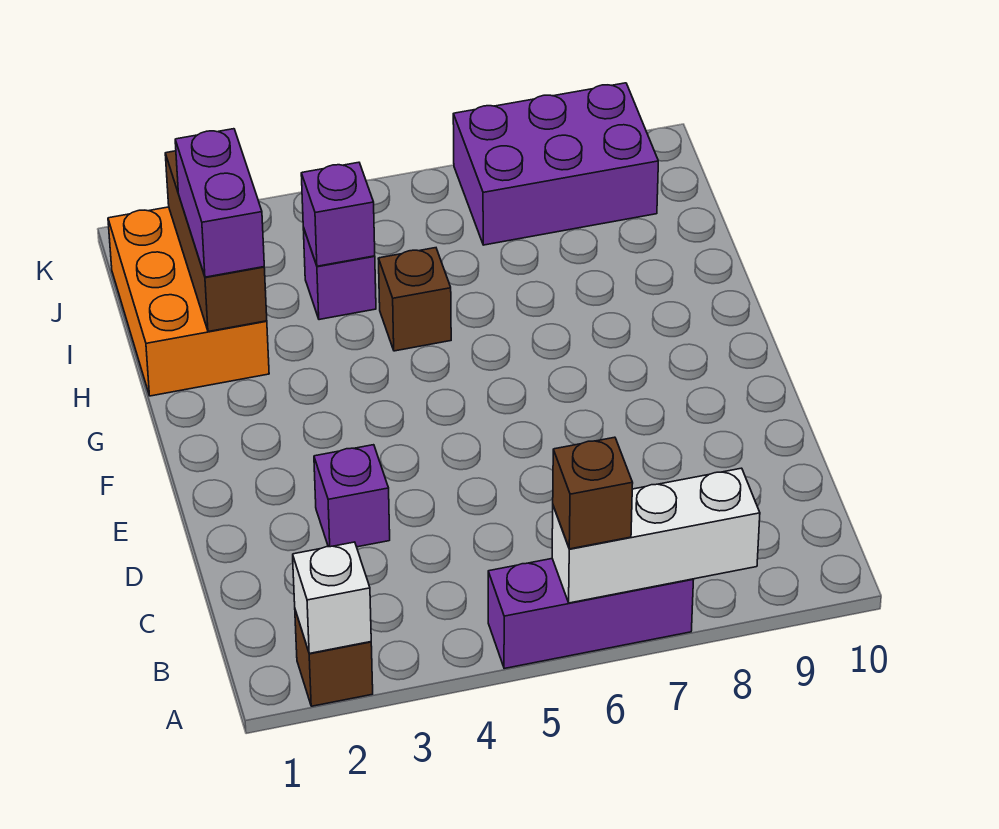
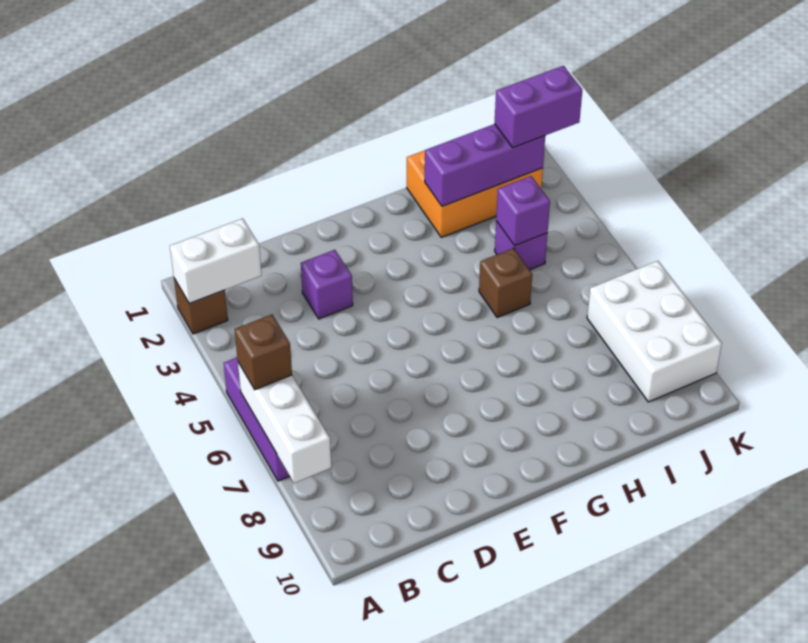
white 1x1 brick [293,542,371,653] -> white 1x2 brick [170,218,262,304]
brown 1x3 brick [165,151,267,332] -> purple 1x3 brick [425,124,545,206]
purple 1x2 brick [175,129,264,277] -> purple 1x2 brick moved to [495,66,582,148]
purple 2x3 brick [453,83,658,245] -> white 2x3 brick [587,261,722,402]

